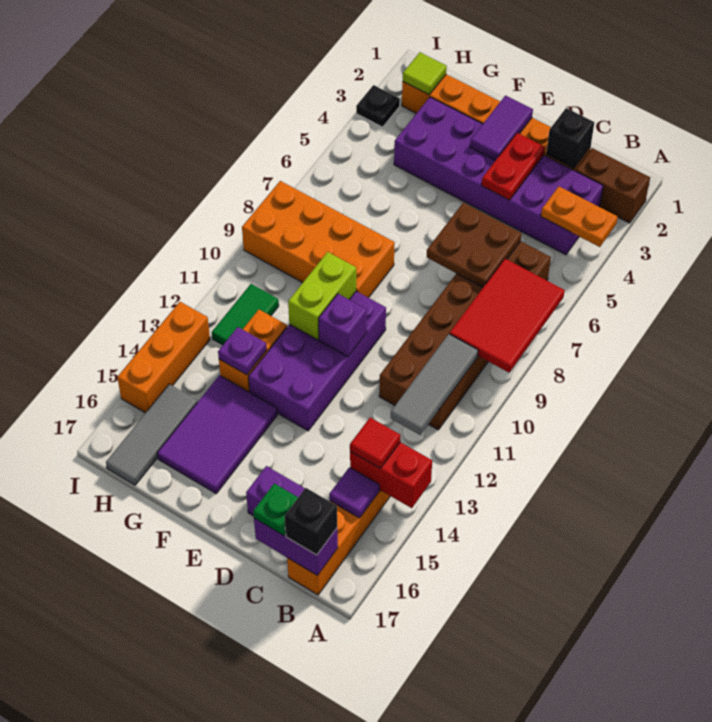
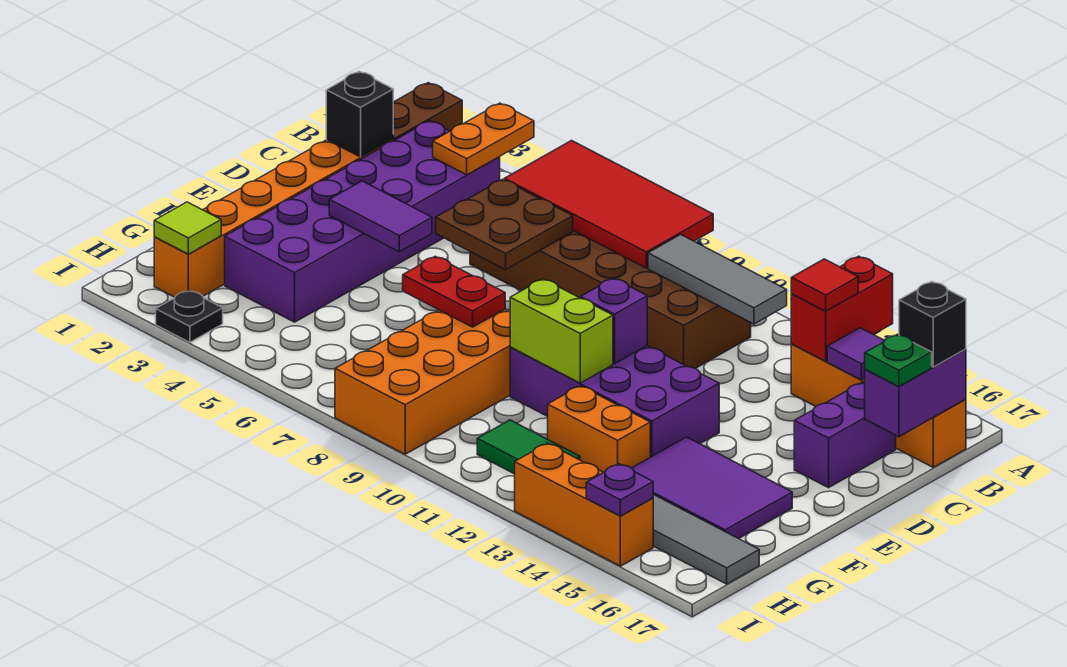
red 2x3 tile [450,259,565,373] -> red 2x4 tile [504,141,713,268]
red 1x2 plate [482,133,545,200] -> red 1x2 plate moved to [403,256,505,327]
purple 1x2 tile [470,96,533,160] -> purple 1x2 tile moved to [329,181,432,252]
purple 1x1 plate [218,327,267,375] -> purple 1x1 plate moved to [586,464,653,516]

